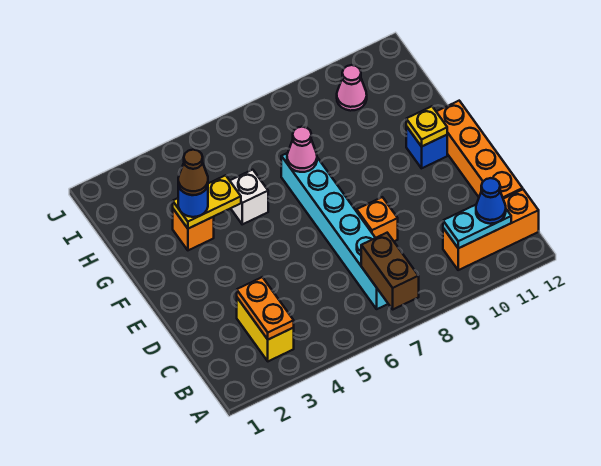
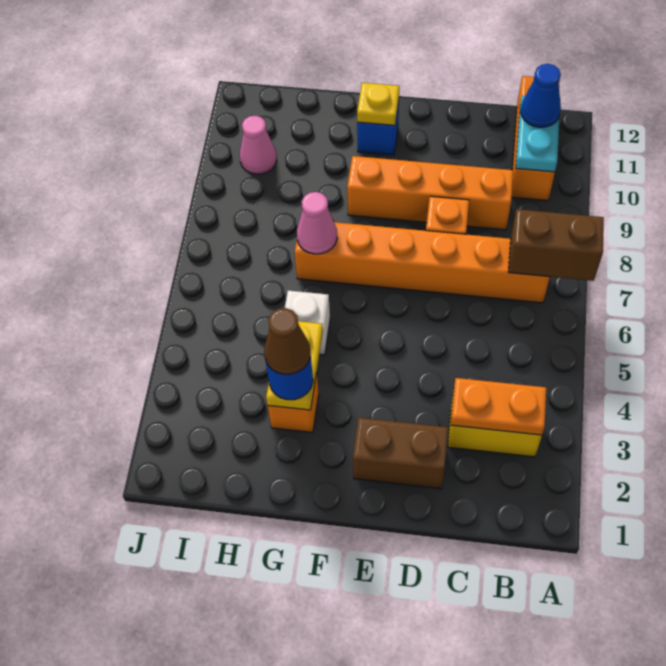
cyan 1x6 brick [281,153,388,309] -> orange 1x6 brick [294,222,550,303]
orange 1x4 brick [436,101,523,199] -> orange 1x4 brick moved to [347,156,513,230]
none -> brown 1x2 brick [353,418,448,489]

